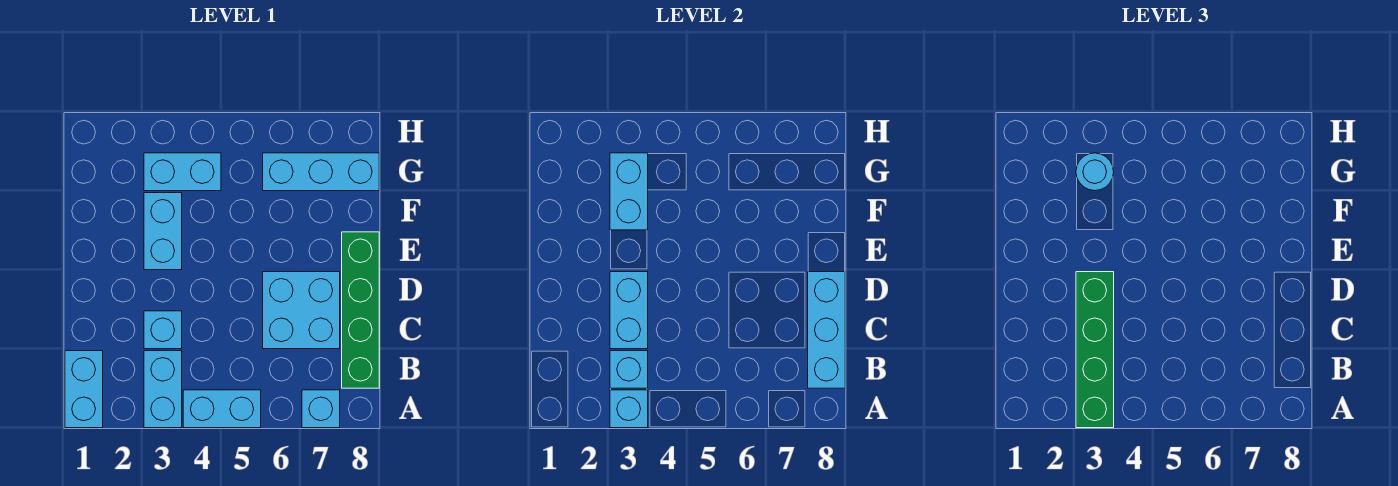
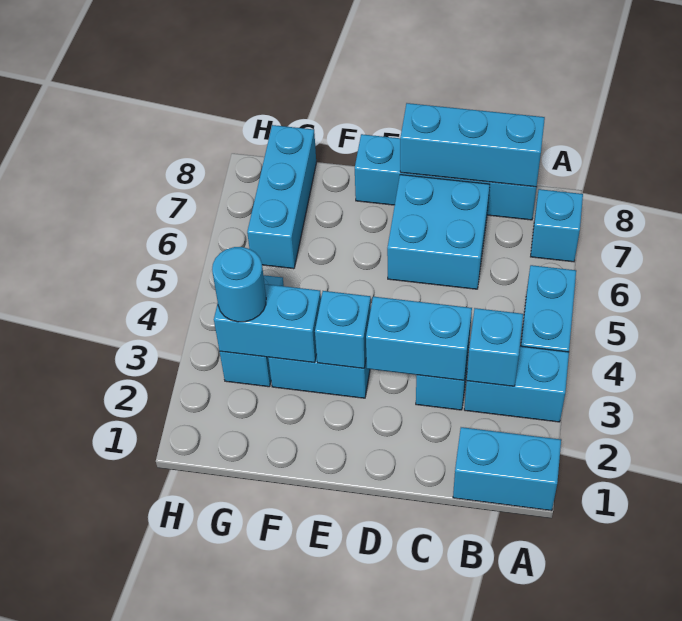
cyan 1x1 brick [610,390,648,428] -> cyan 1x1 brick moved to [315,291,371,368]
green 1x4 brick [1076,272,1114,428] -> none
green 1x4 brick [342,232,379,388] -> cyan 1x4 brick [355,134,536,220]

